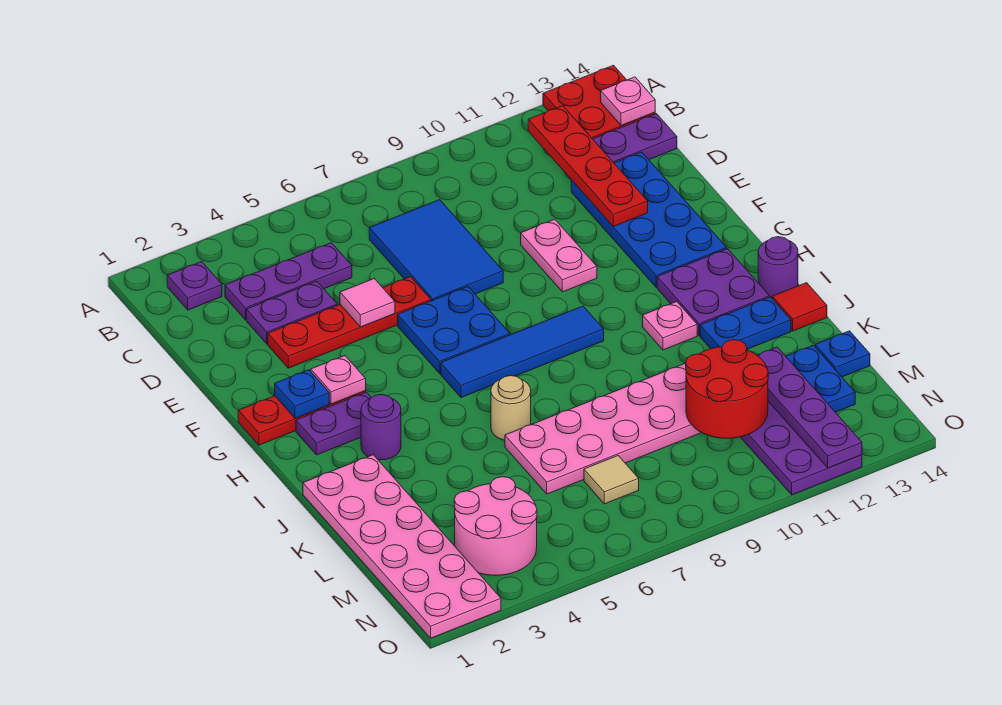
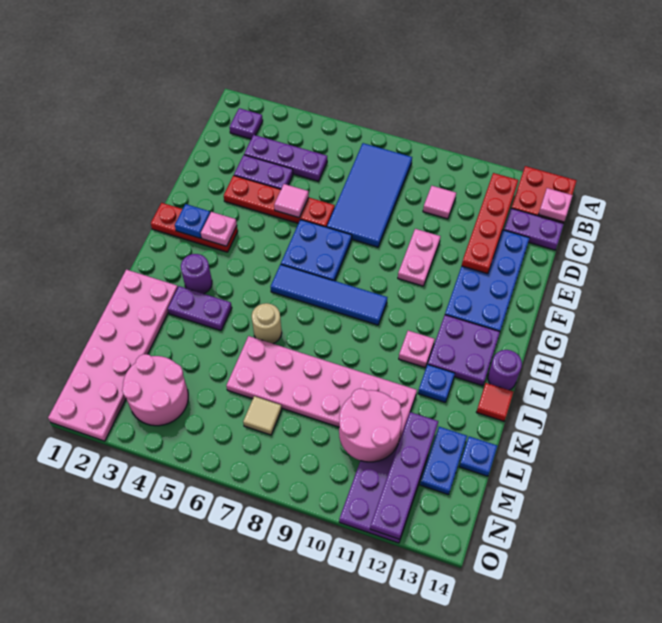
blue 2x3 tile [369,200,503,301] -> blue 2x4 tile [327,143,412,247]
none -> pink 1x1 tile [423,186,456,219]
purple 1x2 plate [296,392,371,455] -> purple 1x2 plate moved to [168,286,232,331]
blue 1x2 plate [700,297,791,349] -> blue 1x1 plate [418,365,455,402]
red 2x2 round brick [686,340,768,438] -> pink 2x2 round brick [339,389,402,462]

